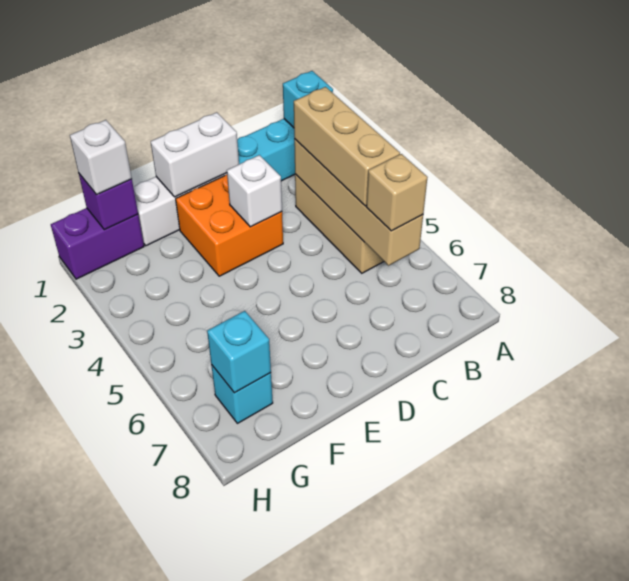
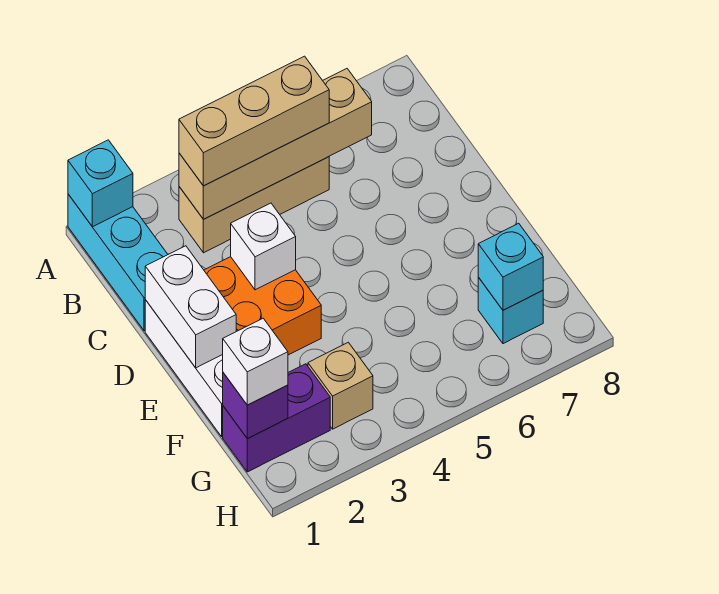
tan 1x1 brick [366,154,428,231] -> tan 1x1 brick moved to [308,342,373,429]
purple 1x2 brick [51,208,144,279] -> purple 1x2 brick turned to [223,364,330,472]

